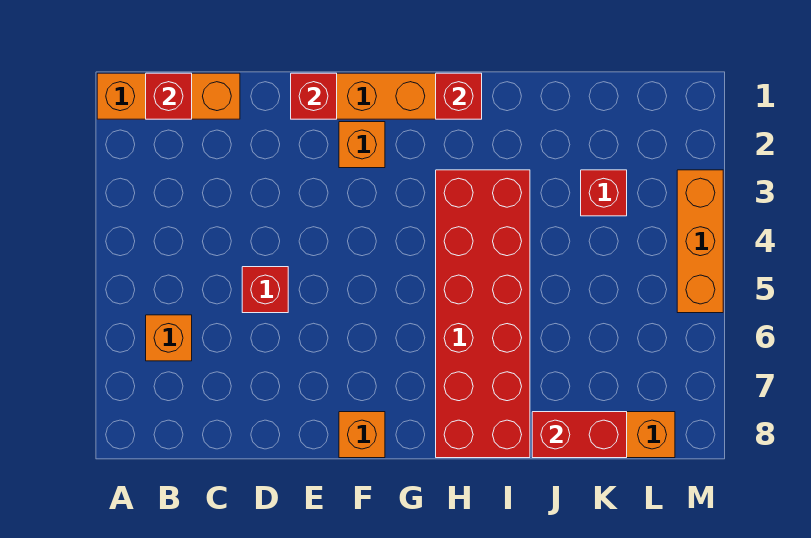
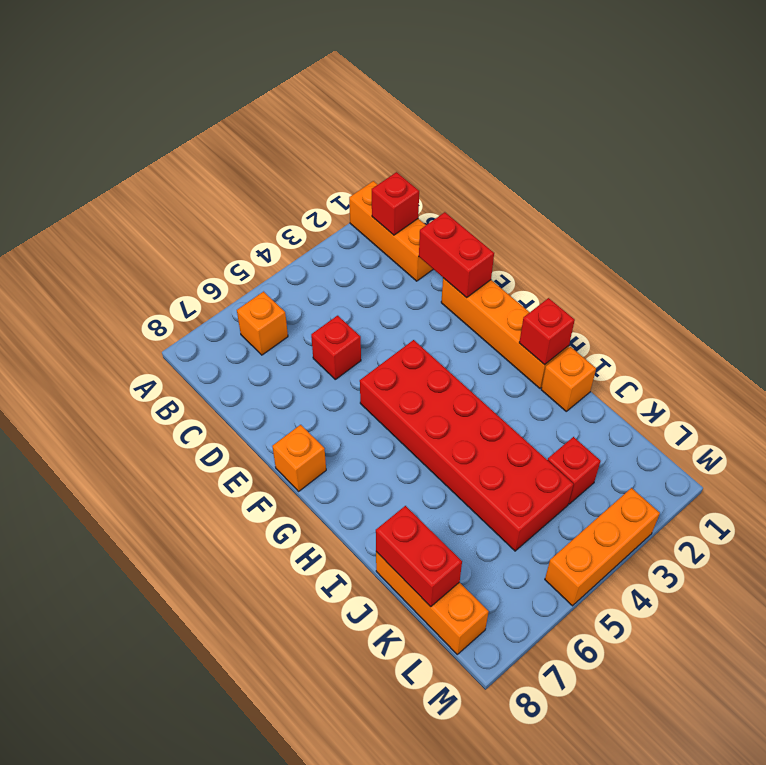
red 1x1 brick [291,73,337,119] -> red 1x2 brick [419,212,494,298]
orange 1x1 brick [339,122,385,168] -> orange 1x1 brick moved to [541,347,596,411]
red 2x6 brick [436,170,530,458] -> red 2x6 brick turned to [360,340,574,551]

